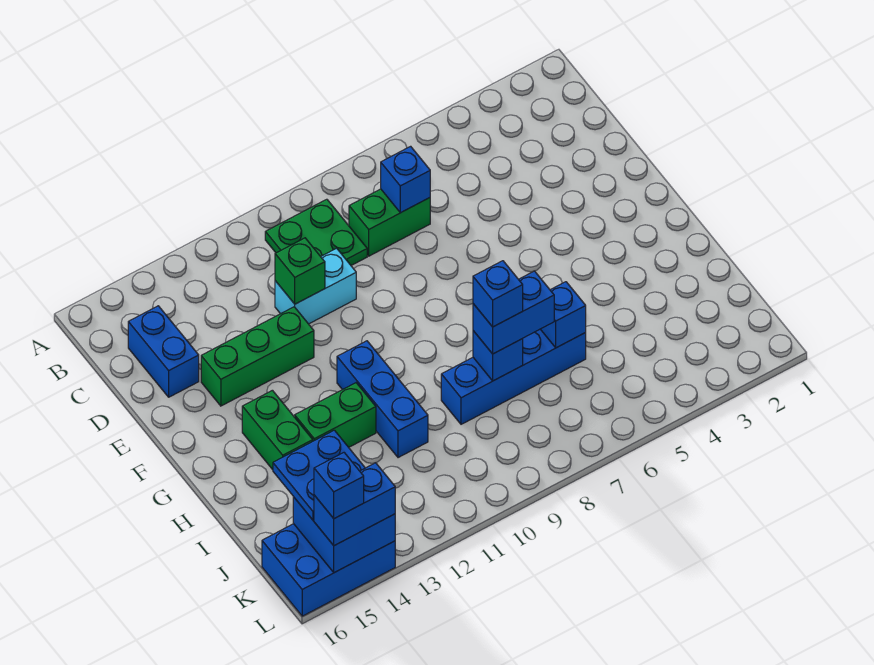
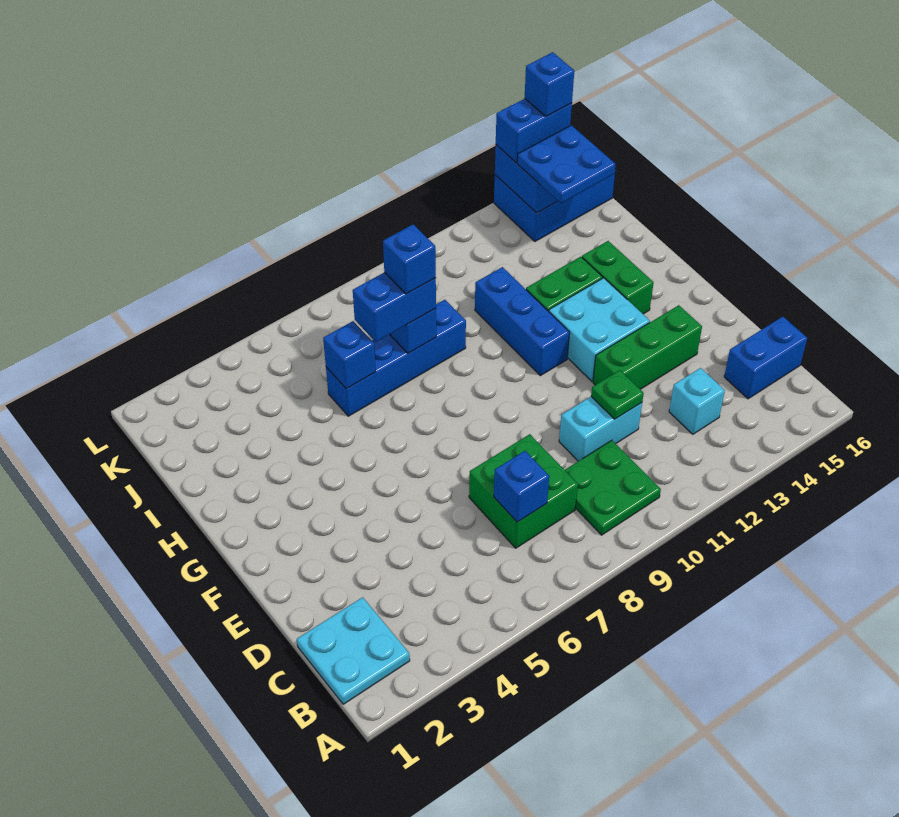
none -> cyan 2x2 plate [297,597,410,704]
green 1x2 brick [349,189,430,256] -> green 2x2 brick [469,434,578,548]
none -> cyan 1x1 brick [669,368,725,434]
blue 1x2 brick [128,306,199,397] -> blue 1x2 brick turned to [724,317,807,399]
green 1x1 brick [275,238,325,304] -> green 1x1 plate [591,370,644,419]
none -> cyan 2x2 brick [549,278,650,381]

